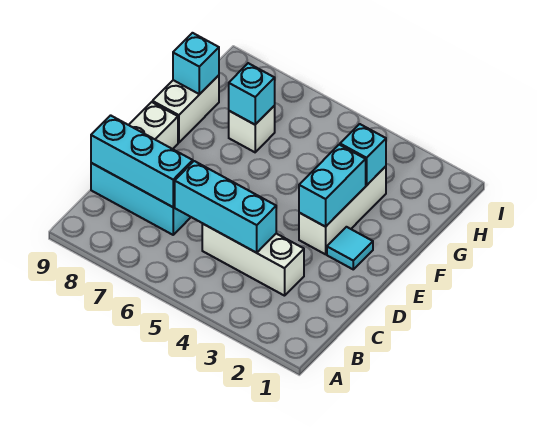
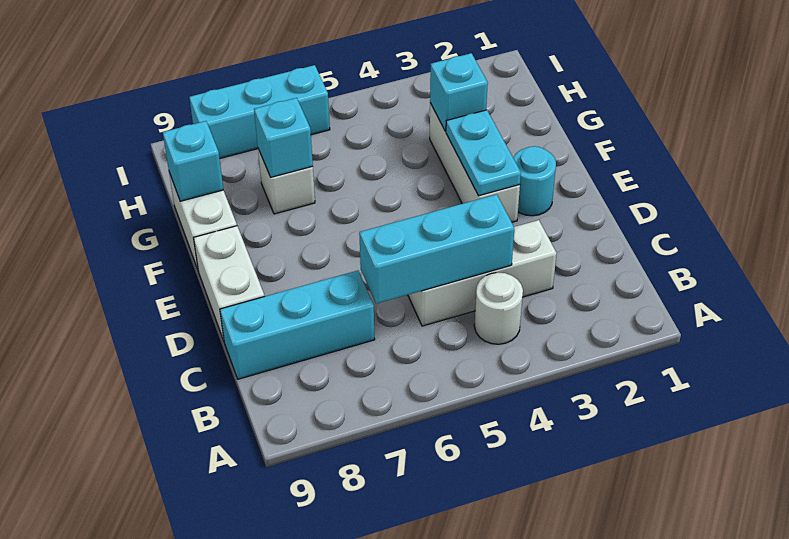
none -> white 1x1 round brick [474,273,523,344]
cyan 1x3 brick [91,115,193,207] -> cyan 1x3 brick moved to [189,65,330,158]
cyan 1x1 tile [327,227,373,269] -> cyan 1x1 round brick [513,146,556,216]
cyan 1x2 brick [299,145,366,227] -> cyan 1x2 plate [446,110,521,196]

